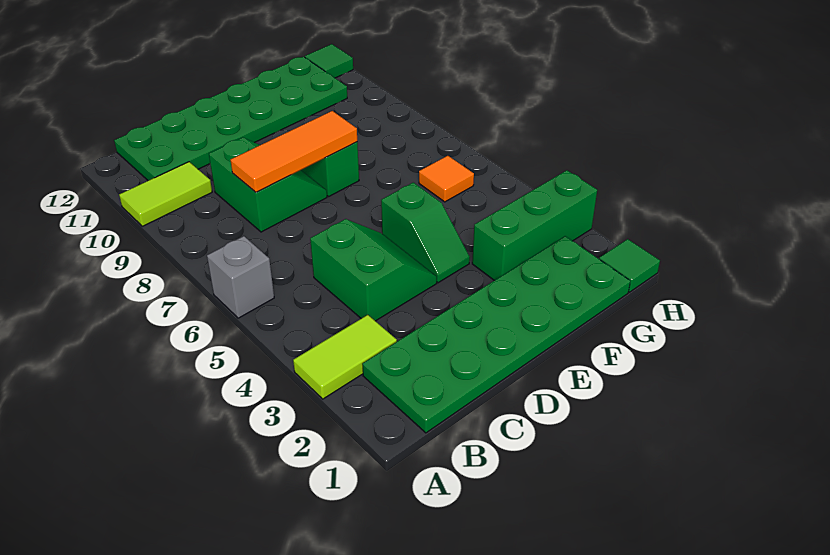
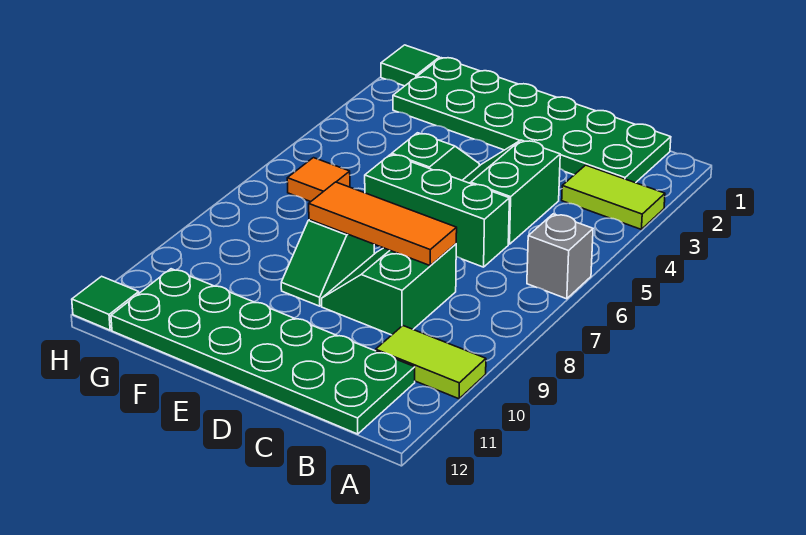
green 1x3 brick [472,170,597,281] -> green 1x3 brick moved to [365,154,509,267]

